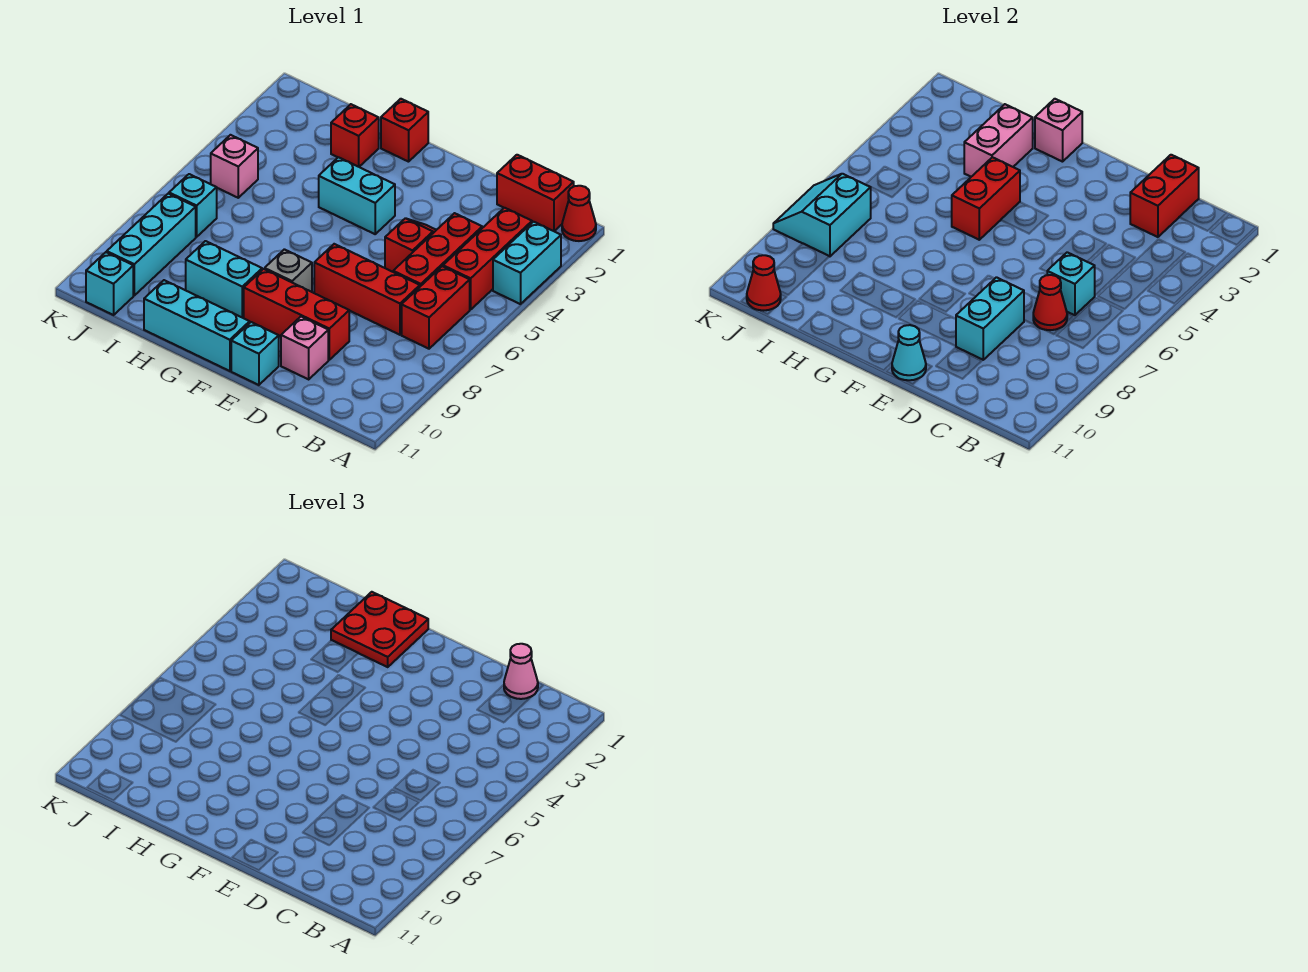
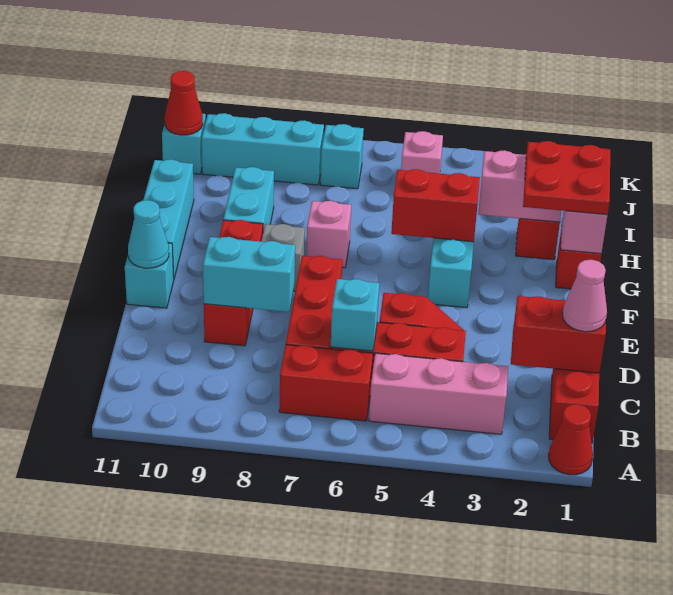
cyan 1x2 brick [493,222,561,304] -> none
red 1x3 brick [443,208,532,310] -> pink 1x3 brick [369,353,508,434]
red 1x1 cone [1033,275,1067,330] -> none
pink 1x1 brick [281,317,328,379] -> pink 1x1 brick moved to [306,201,351,268]
cyan 2x2 slope [773,174,871,256] -> none

